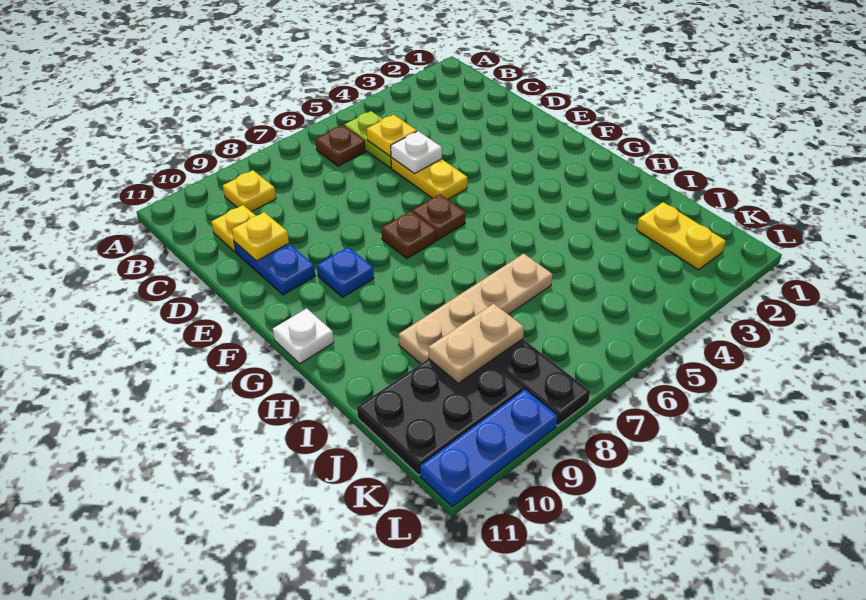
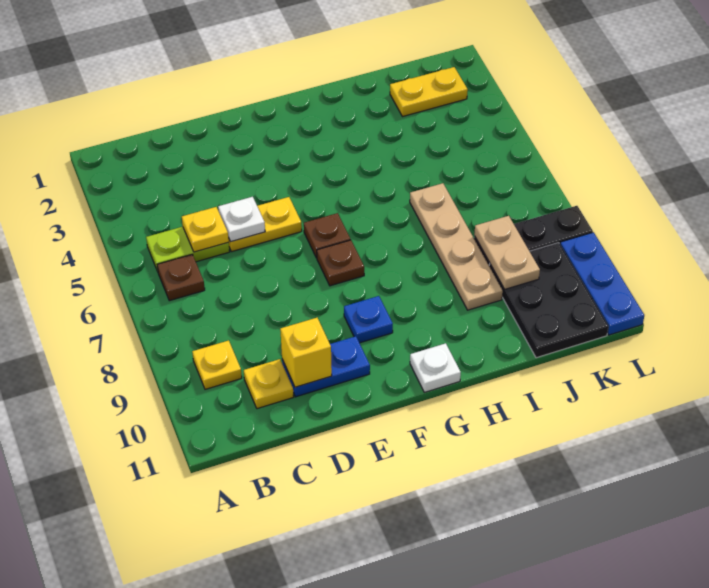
yellow 1x1 plate [232,212,289,261] -> yellow 1x1 brick [280,318,332,387]

